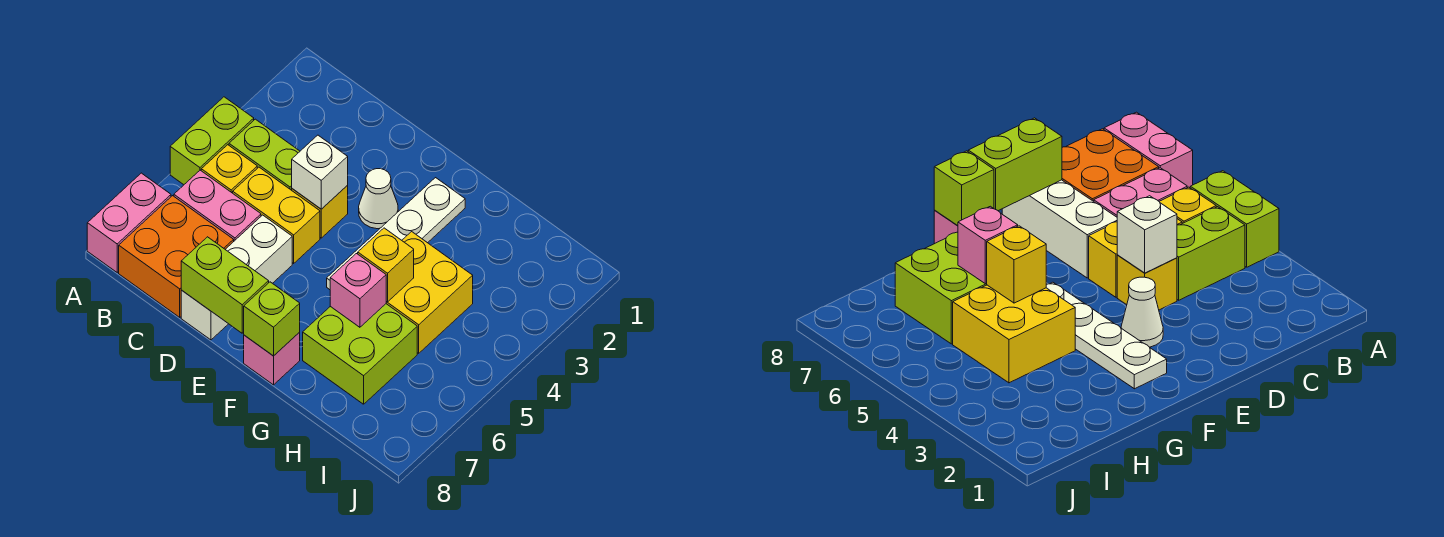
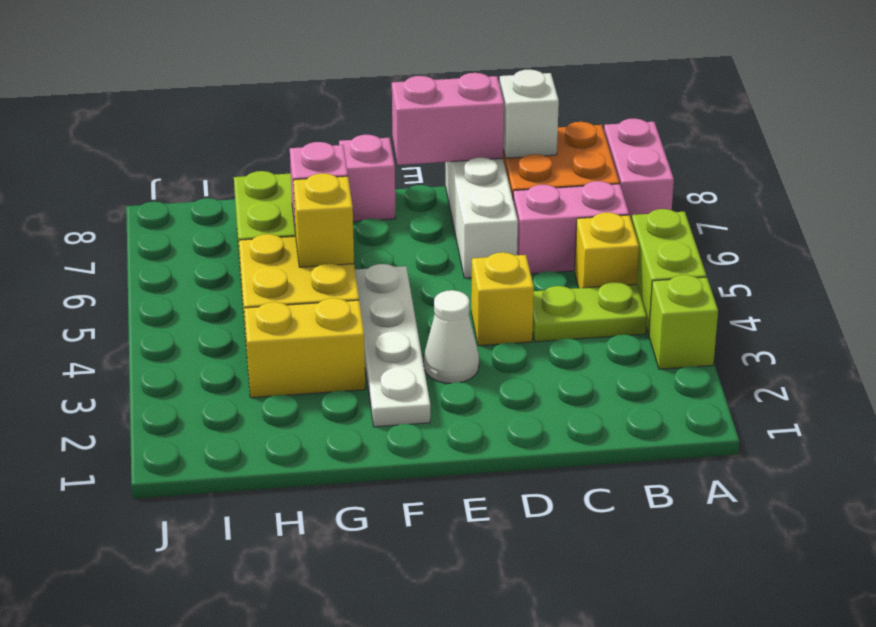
lime 1x2 brick [229,119,300,190] -> lime 1x2 plate [533,282,647,342]
yellow 1x2 brick [233,167,320,263] -> yellow 1x2 brick moved to [244,298,365,398]
white 1x1 brick [292,135,348,209] -> white 1x1 brick moved to [500,70,559,158]
lime 1x2 brick [181,237,269,333] -> pink 1x2 brick [392,73,504,165]
lime 1x1 brick [244,282,300,356] -> lime 1x1 brick moved to [649,275,718,369]

